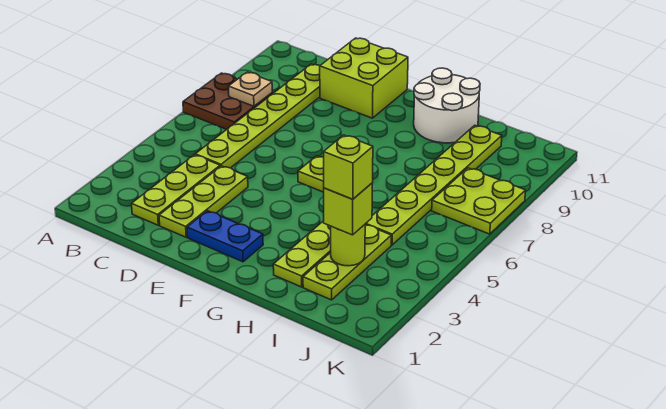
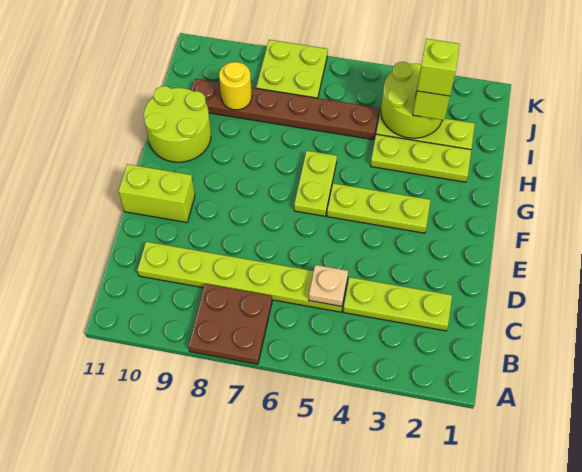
tan 1x1 plate [229,72,272,106] -> tan 1x1 plate moved to [309,265,348,306]
lime 1x3 plate [159,166,248,237] -> lime 1x3 plate moved to [327,183,430,233]
lime 2x2 brick [320,38,408,118] -> lime 1x2 brick [118,164,195,222]
blue 1x2 plate [187,211,263,262] -> none
white 2x2 round brick [414,68,480,143] -> lime 2x2 round brick [144,86,211,162]
lime 1x1 round brick [331,225,365,266] -> lime 2x2 round brick [381,62,442,138]
lime 1x6 plate [365,125,502,245] -> brown 1x6 plate [191,79,379,140]
none -> yellow 1x1 round brick [219,62,252,110]

